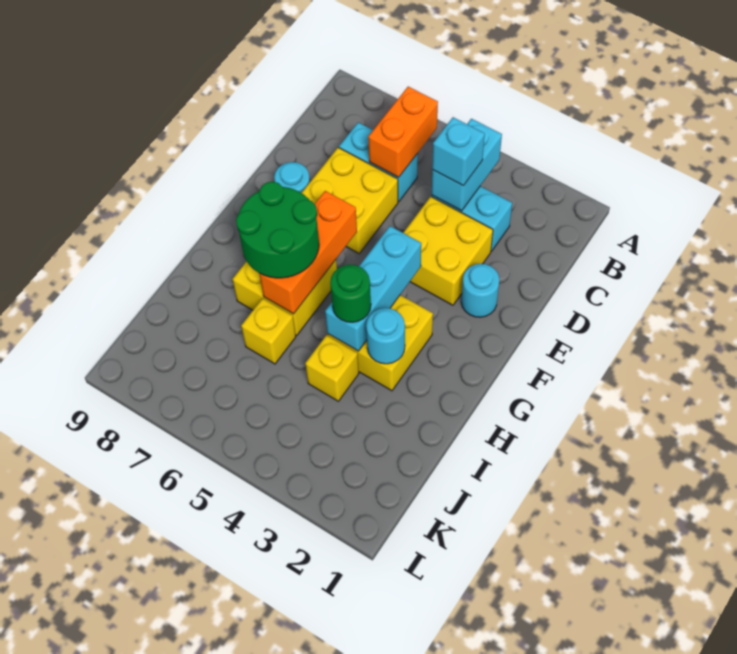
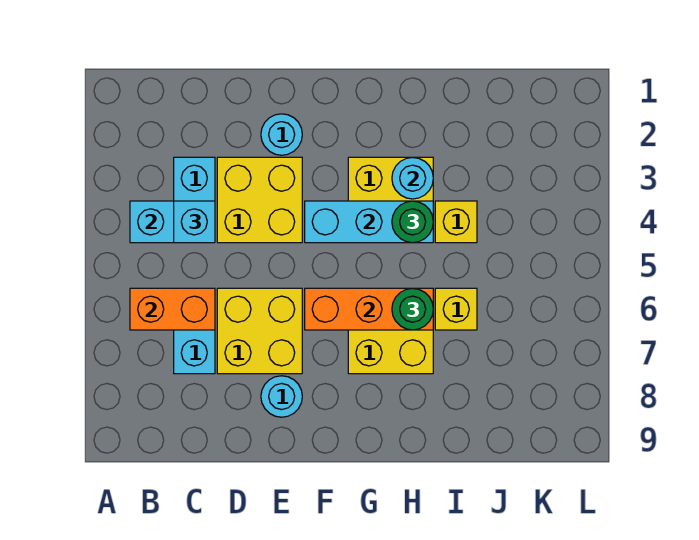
green 2x2 round brick [236,182,319,278] -> green 1x1 round brick [392,288,433,330]

